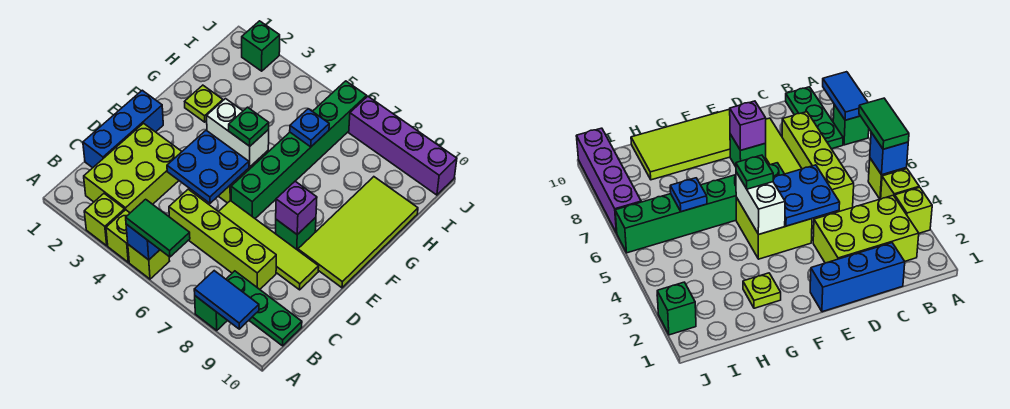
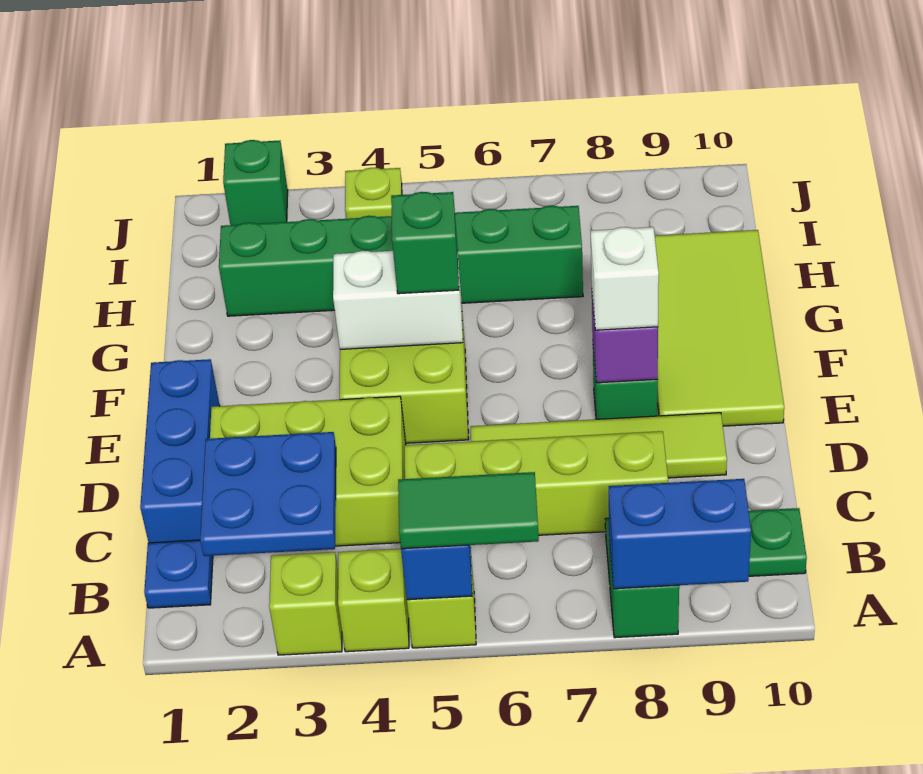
blue 1x2 tile [194,271,259,329] -> blue 1x2 brick [609,479,751,589]
lime 2x3 brick [84,123,182,213] -> lime 2x3 brick turned to [210,396,406,546]
blue 2x2 plate [167,130,249,203] -> blue 2x2 plate moved to [200,432,336,556]
green 1x6 brick [231,81,367,218] -> green 1x6 brick turned to [219,206,583,316]
none -> white 1x1 brick [591,227,659,330]
green 1x1 plate [229,107,269,146] -> green 1x1 brick [391,192,459,294]
lime 1x1 plate [185,85,223,122] -> lime 1x1 plate moved to [345,168,402,219]
blue 1x1 plate [290,109,329,147] -> blue 1x1 plate moved to [144,540,213,608]
purple 1x4 brick [349,96,457,195] -> none

